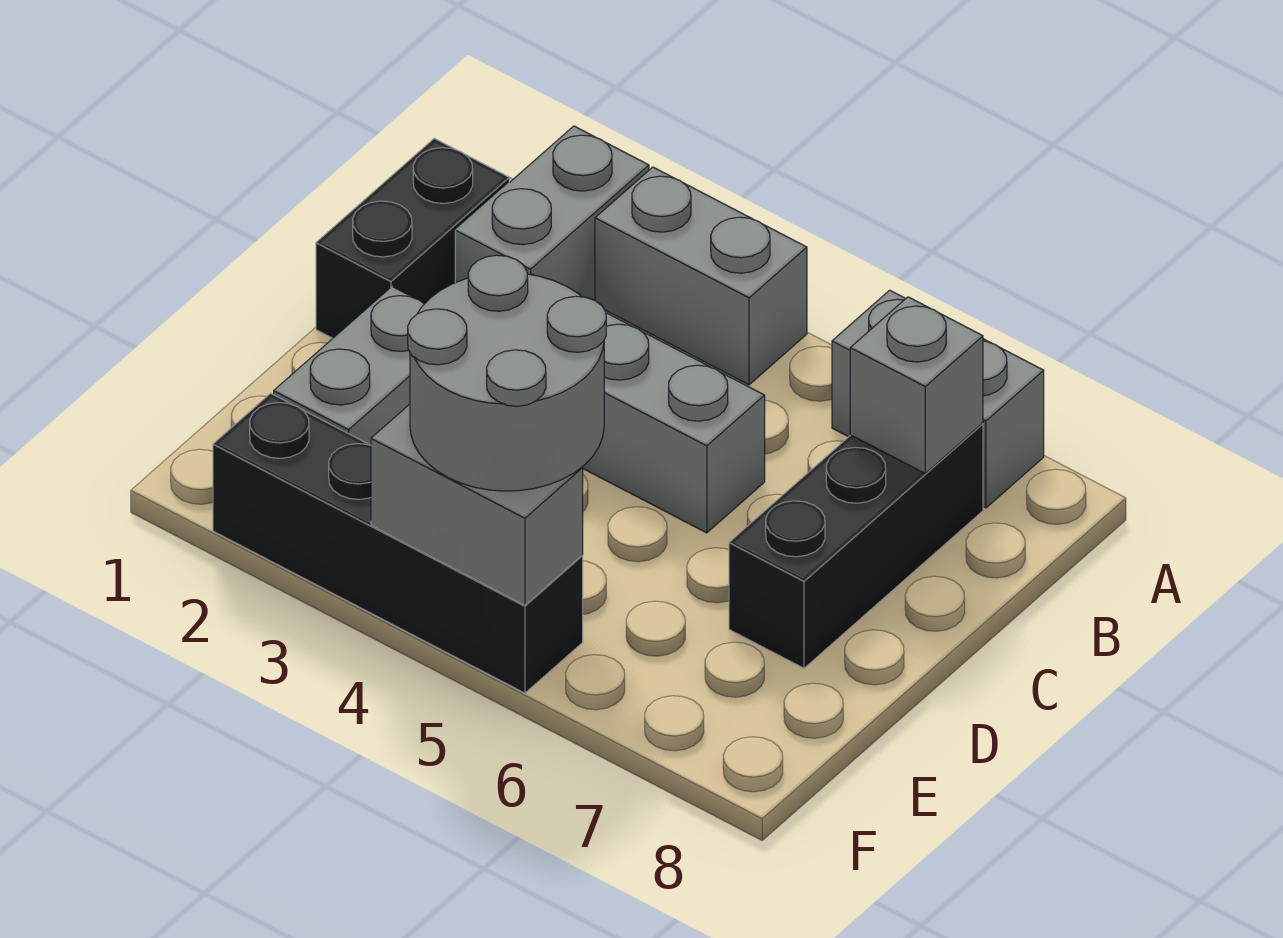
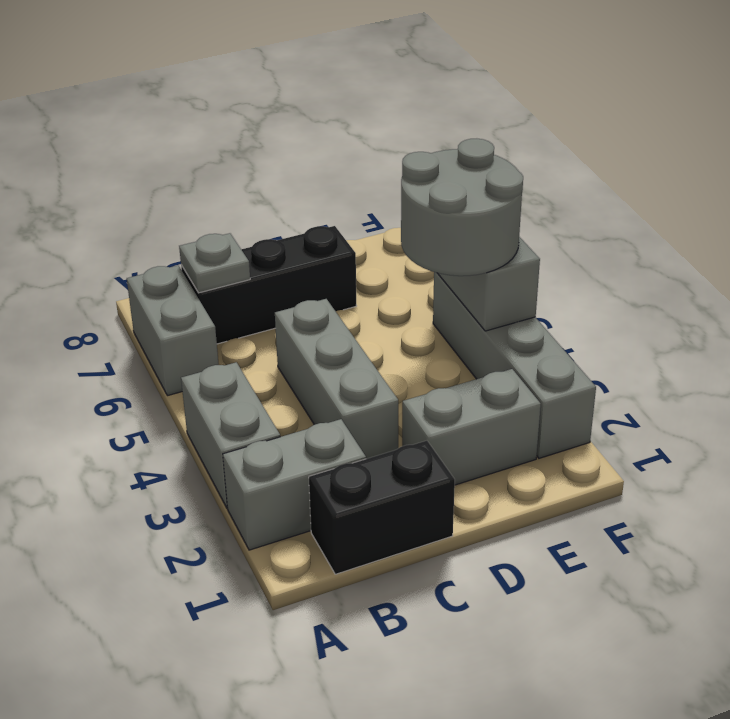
grey 1x1 brick [850,297,983,473] -> grey 1x1 plate [179,233,250,293]
black 1x4 brick [213,393,583,693] -> grey 1x4 brick [433,272,596,458]

